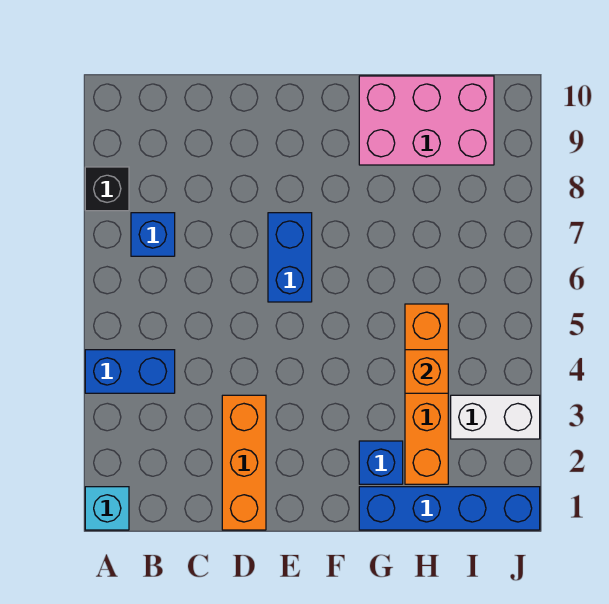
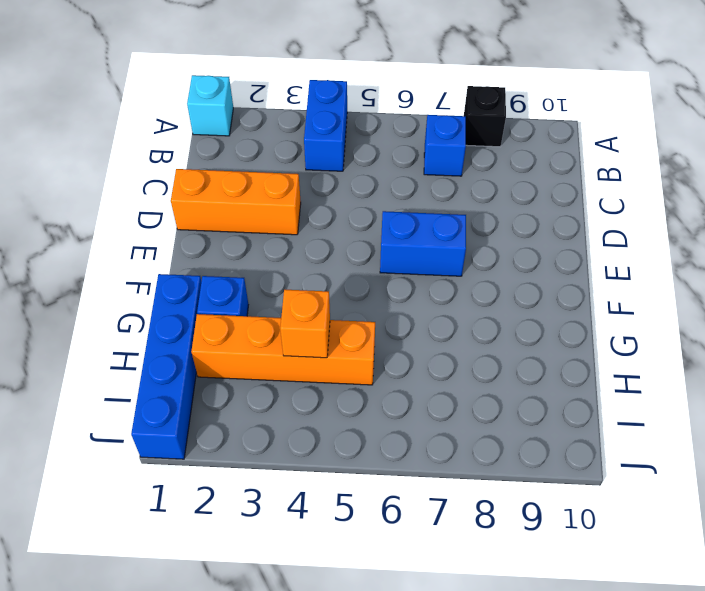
pink 2x3 brick [359,76,494,165] -> none
white 1x2 brick [451,395,540,439] -> none

